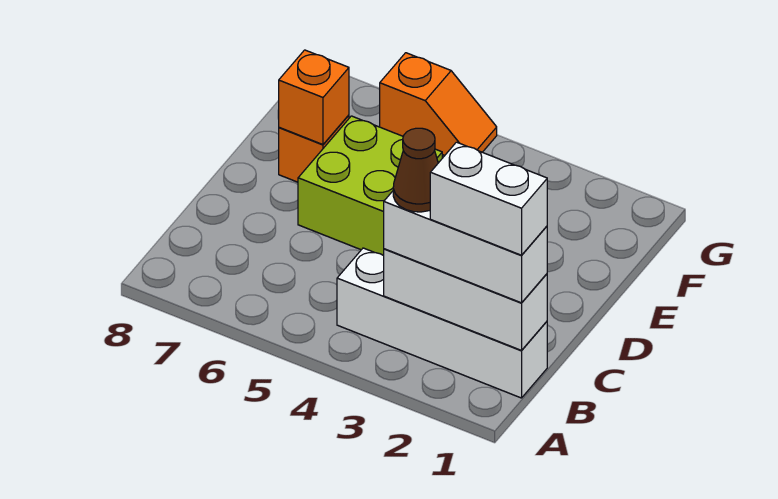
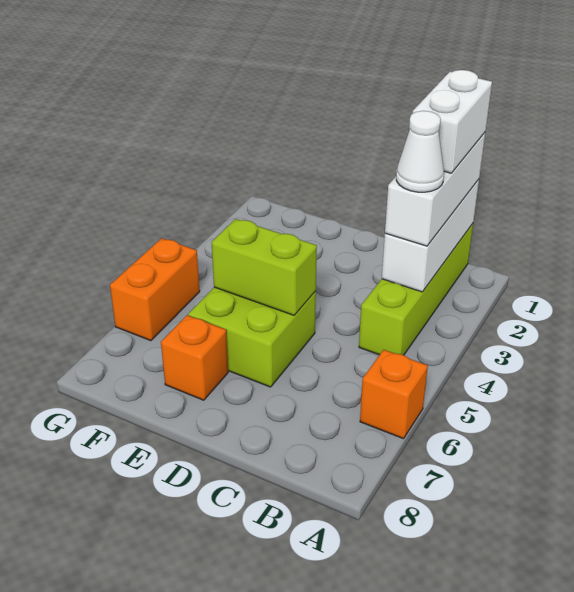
white 1x4 brick [337,248,547,398] -> lime 1x4 brick [359,224,473,355]
brown 1x1 cone [393,128,438,212] -> white 1x1 cone [396,111,444,192]
none -> lime 1x2 brick [212,219,317,315]
orange 1x1 brick [279,50,349,144] -> orange 1x1 brick moved to [360,350,428,439]
orange 1x2 slope [380,53,497,155] -> orange 1x2 brick [110,238,200,341]

